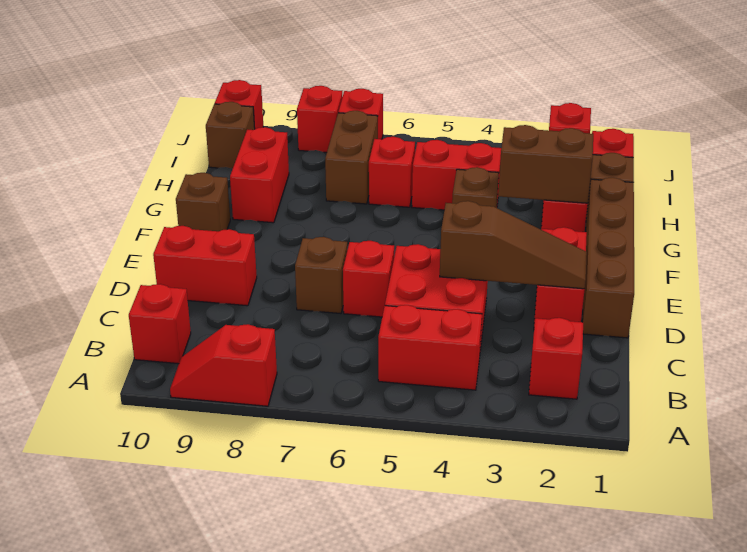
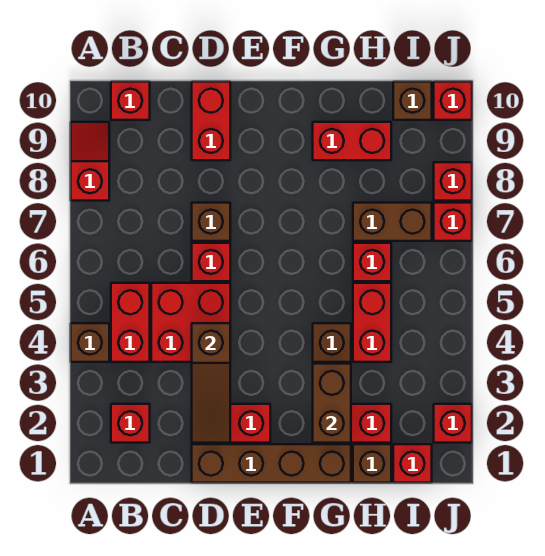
brown 1x1 brick [176,173,230,231] -> brown 1x1 brick moved to [71,323,109,362]

